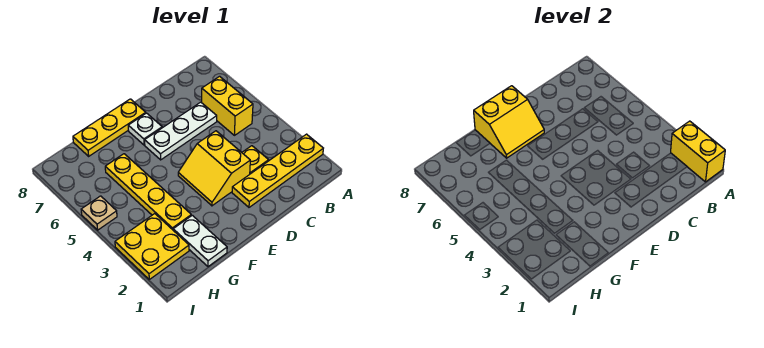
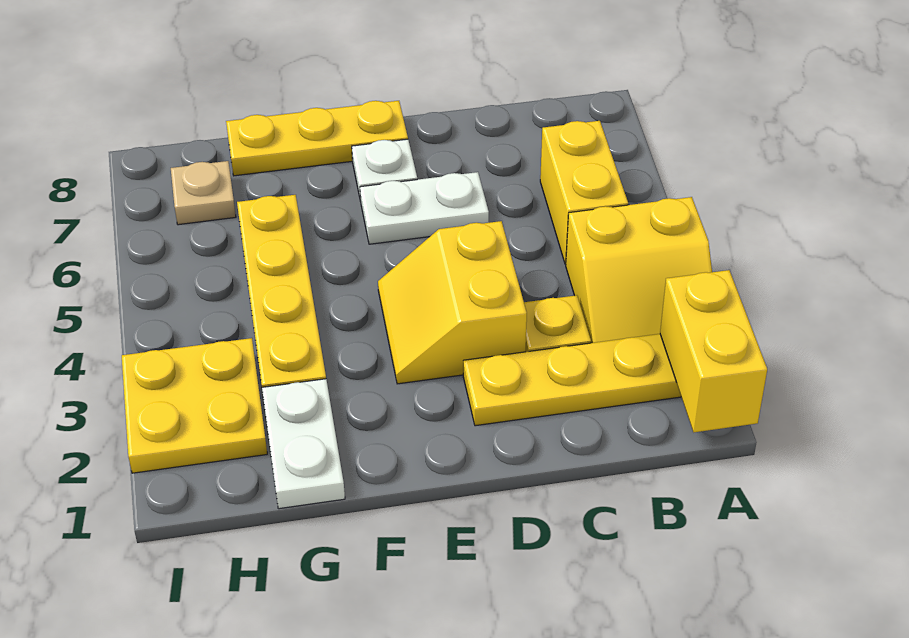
white 1x3 plate [145,102,217,160] -> white 1x2 plate [360,172,489,244]
yellow 2x2 slope [474,86,544,158] -> yellow 2x2 slope moved to [566,197,712,343]
tan 1x1 plate [81,196,117,230] -> tan 1x1 plate moved to [171,161,236,225]

